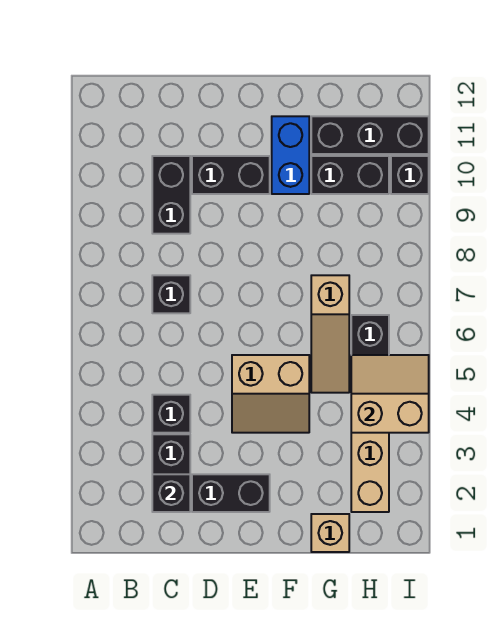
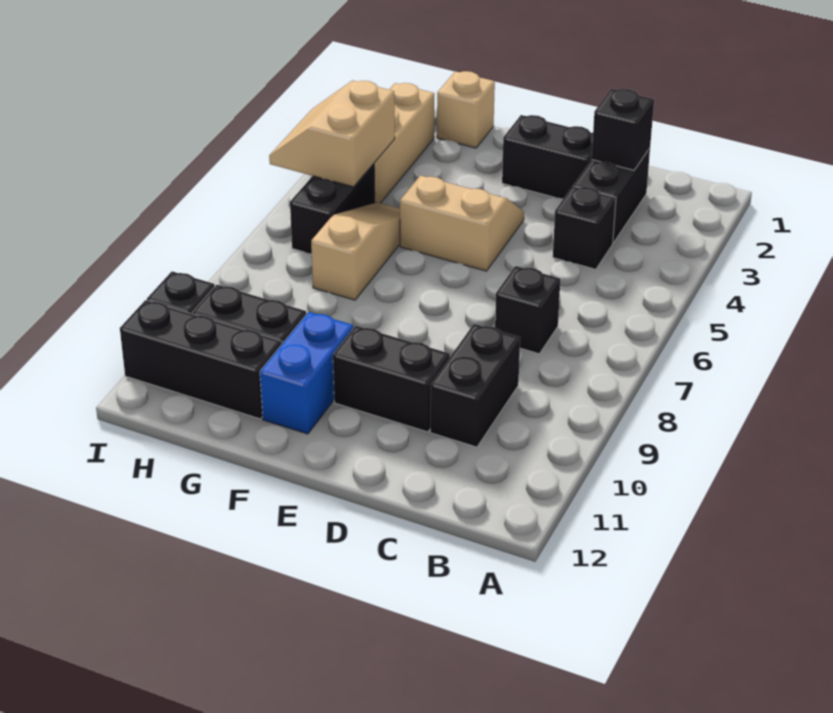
tan 2x2 slope [351,355,429,433] -> tan 2x2 slope turned to [269,81,395,187]

